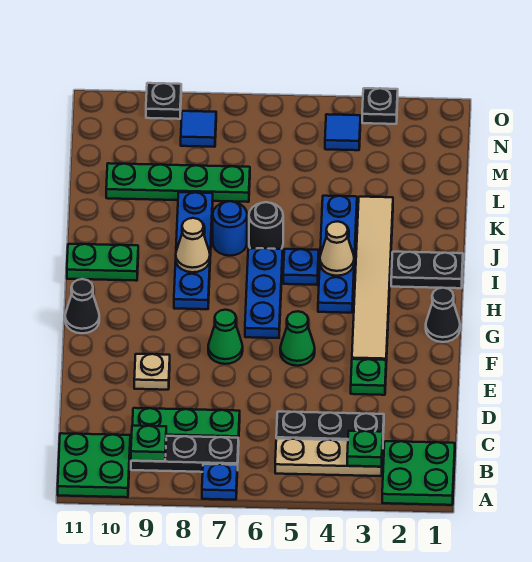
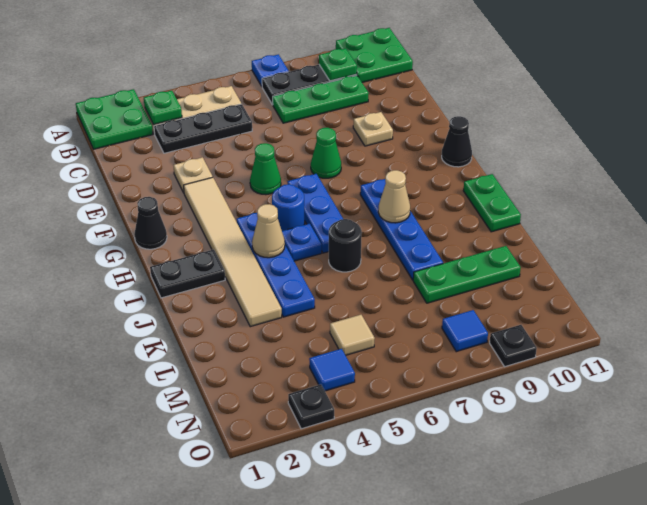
green 1x1 plate [351,359,386,395] -> tan 1x1 plate [173,157,213,193]
green 1x2 plate [67,244,138,281] -> green 1x2 plate turned to [463,174,521,232]
blue 1x1 round brick [213,201,247,256] -> blue 1x1 round brick moved to [272,184,305,231]
green 1x4 plate [106,163,250,202] -> green 1x3 plate [413,246,521,303]
none -> tan 1x1 tile [330,315,375,355]

